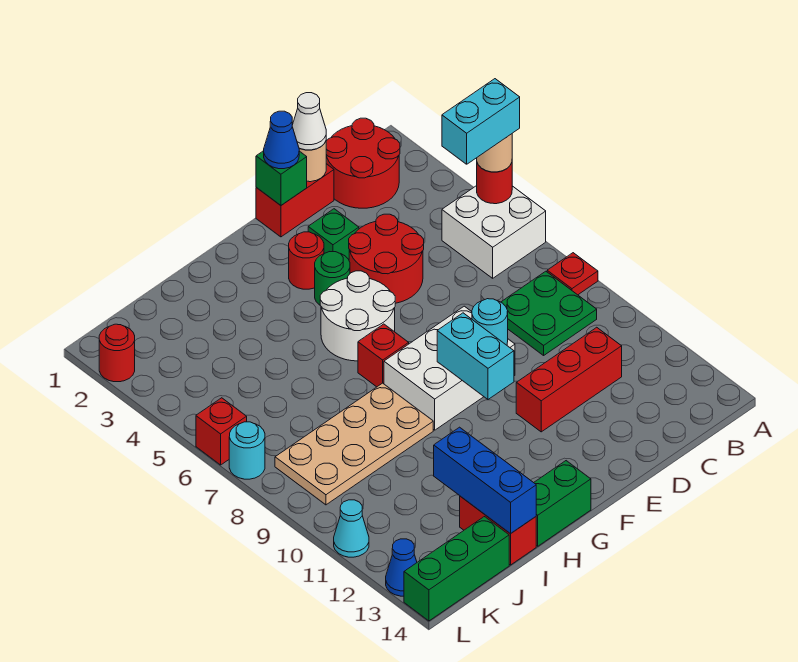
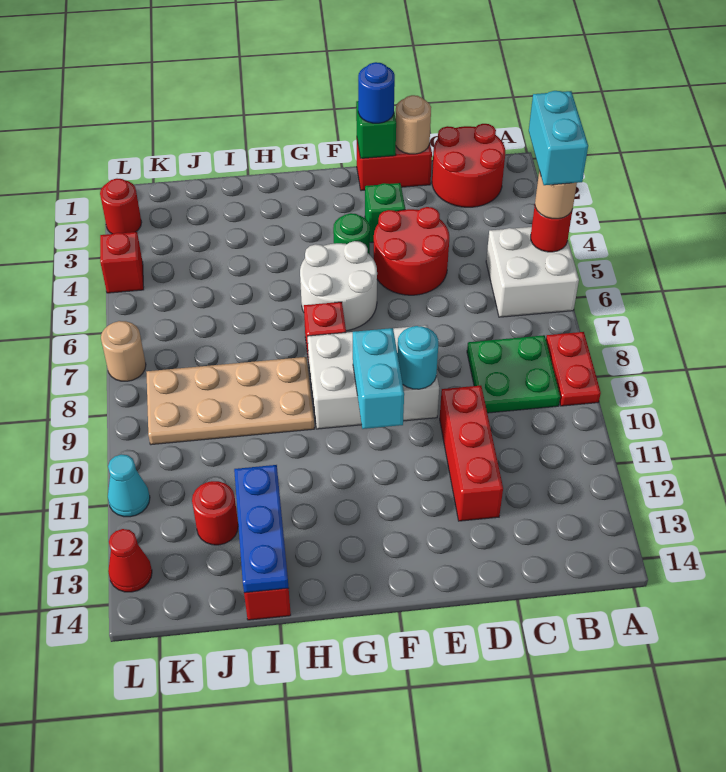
cyan 1x2 brick [442,79,520,164] -> cyan 1x2 brick turned to [529,91,588,185]
red 1x1 plate [547,253,598,295] -> red 1x2 plate [546,332,601,406]
red 1x3 brick [516,327,622,432] -> red 1x3 brick turned to [440,385,503,521]
white 1x1 cone [292,93,326,150] -> none
blue 1x1 cone [264,111,299,169] -> blue 1x1 round brick [358,62,395,123]
red 1x1 round brick [289,232,324,289] -> red 1x1 round brick moved to [192,481,238,545]
green 1x2 brick [534,461,591,546] -> none
blue 1x3 brick [434,427,536,534] -> blue 1x3 plate [234,465,289,593]
green 1x3 brick [404,517,509,621] -> none
red 1x1 brick [196,398,247,465] -> red 1x1 brick moved to [100,232,144,293]
cyan 1x1 round brick [229,422,265,479] -> tan 1x1 round brick [101,321,146,381]
blue 1x1 cone [386,539,417,596] -> red 1x1 cone [108,529,152,592]

